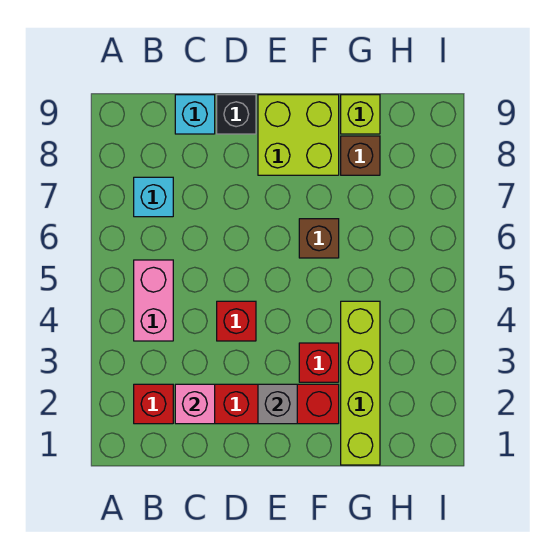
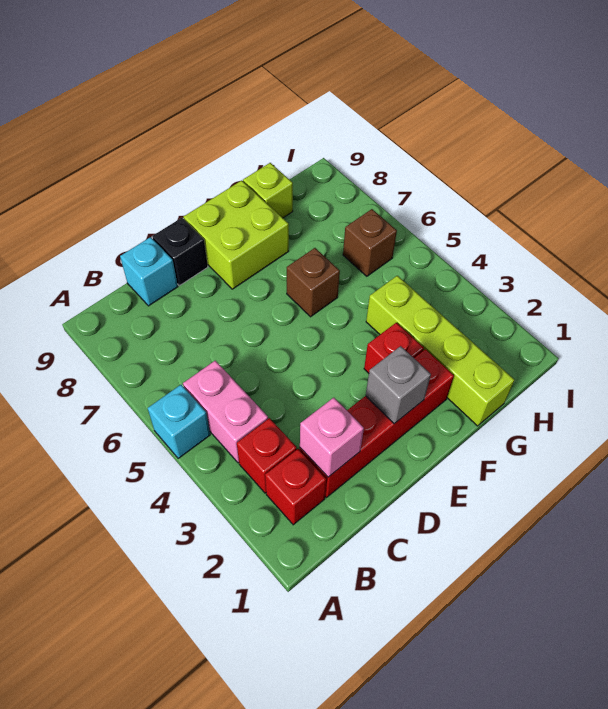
cyan 1x1 brick [134,177,173,217] -> cyan 1x1 brick moved to [148,385,210,459]
red 1x1 brick [217,301,256,341] -> red 1x1 brick moved to [237,418,297,493]
brown 1x1 brick [341,136,380,175] -> brown 1x1 brick moved to [343,209,397,276]

